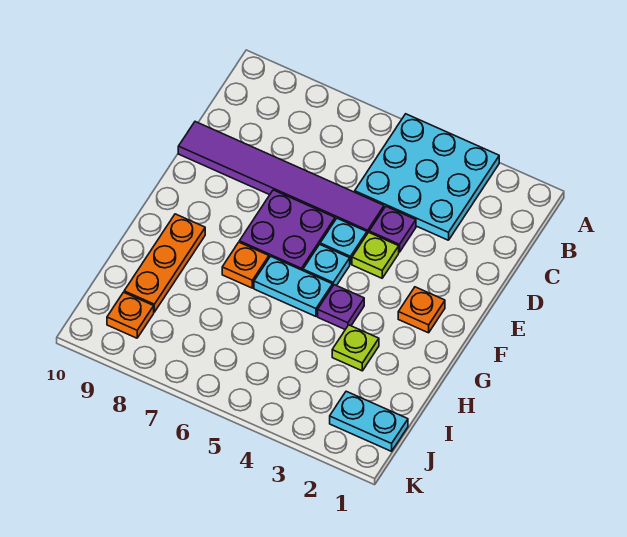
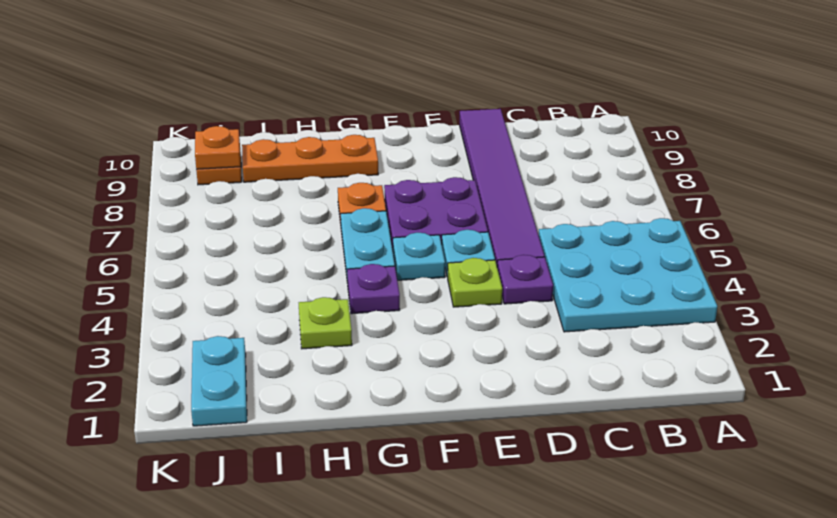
orange 1x1 plate [398,287,445,333] -> orange 1x1 plate moved to [195,126,240,169]

